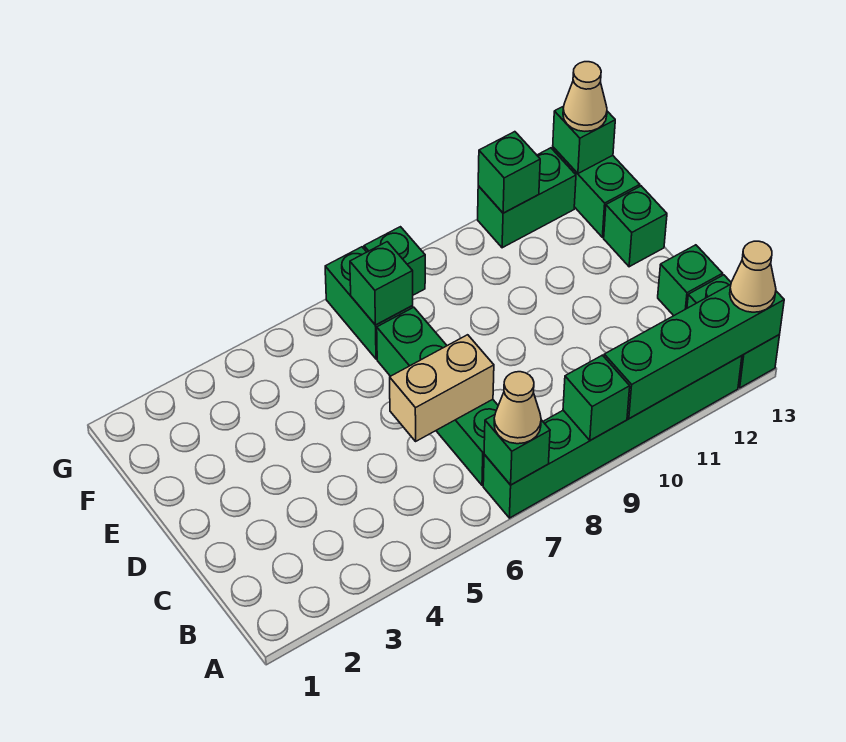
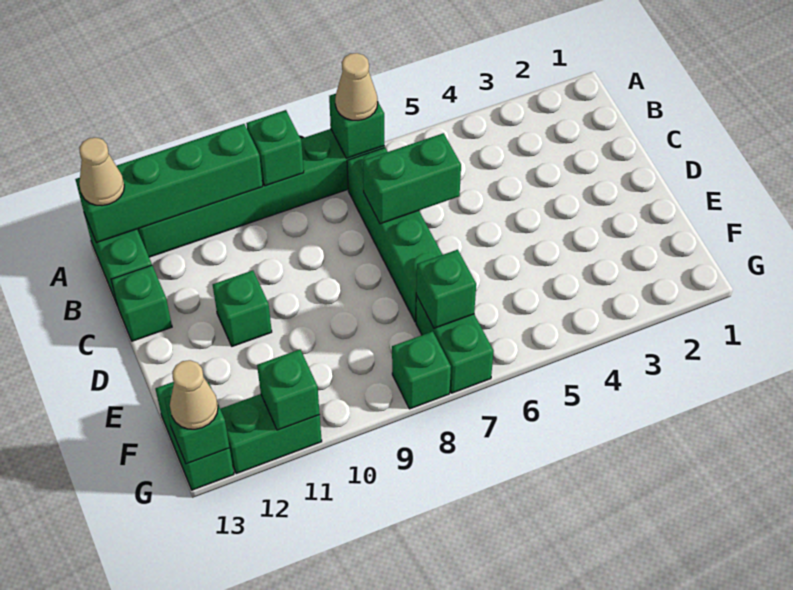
tan 1x2 brick [390,335,494,441] -> green 1x2 brick [363,133,461,224]
green 1x1 brick [604,186,667,267] -> green 1x1 brick moved to [213,270,272,346]

